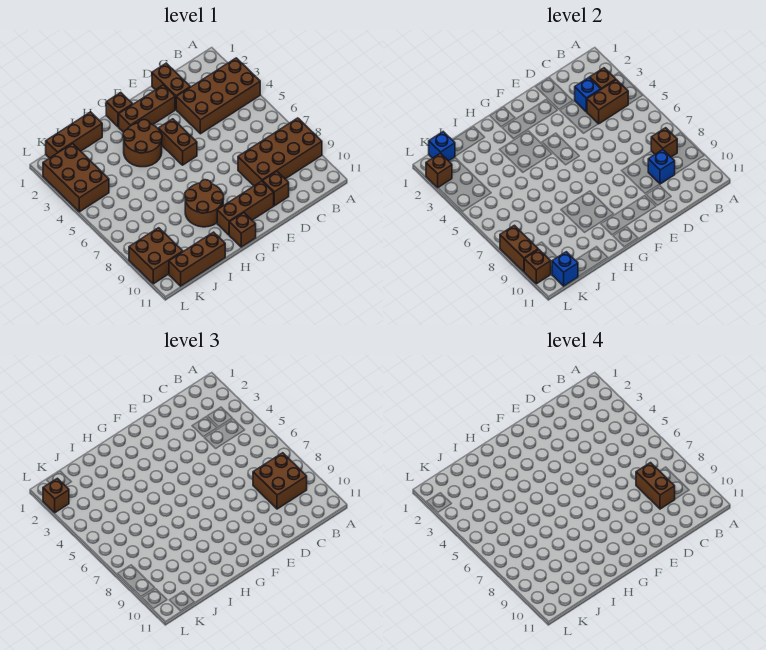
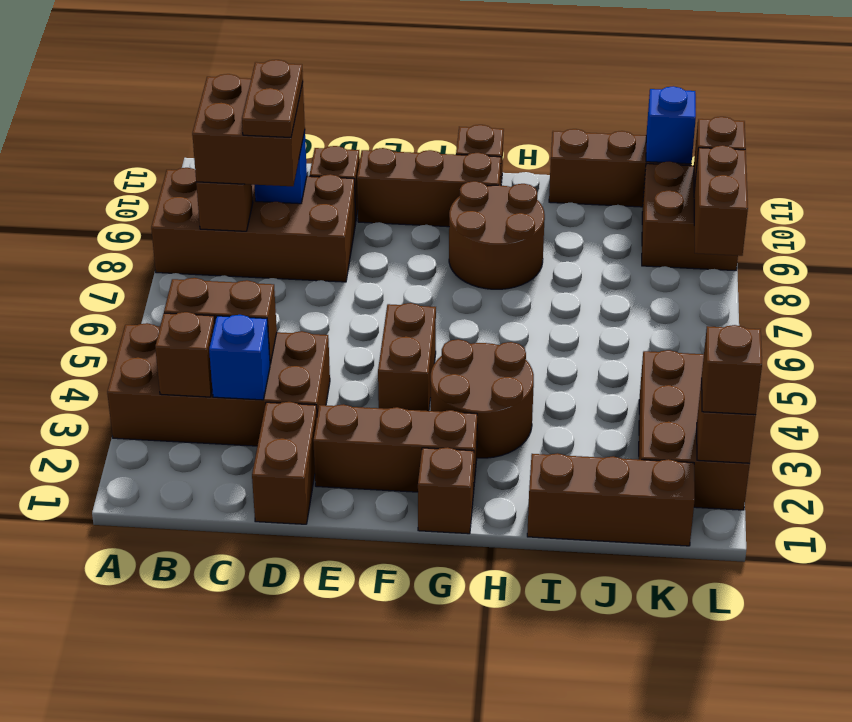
brown 1x2 brick [636,463,675,509] -> brown 1x2 plate [242,60,303,137]
blue 1x1 brick [429,132,455,161] -> none

